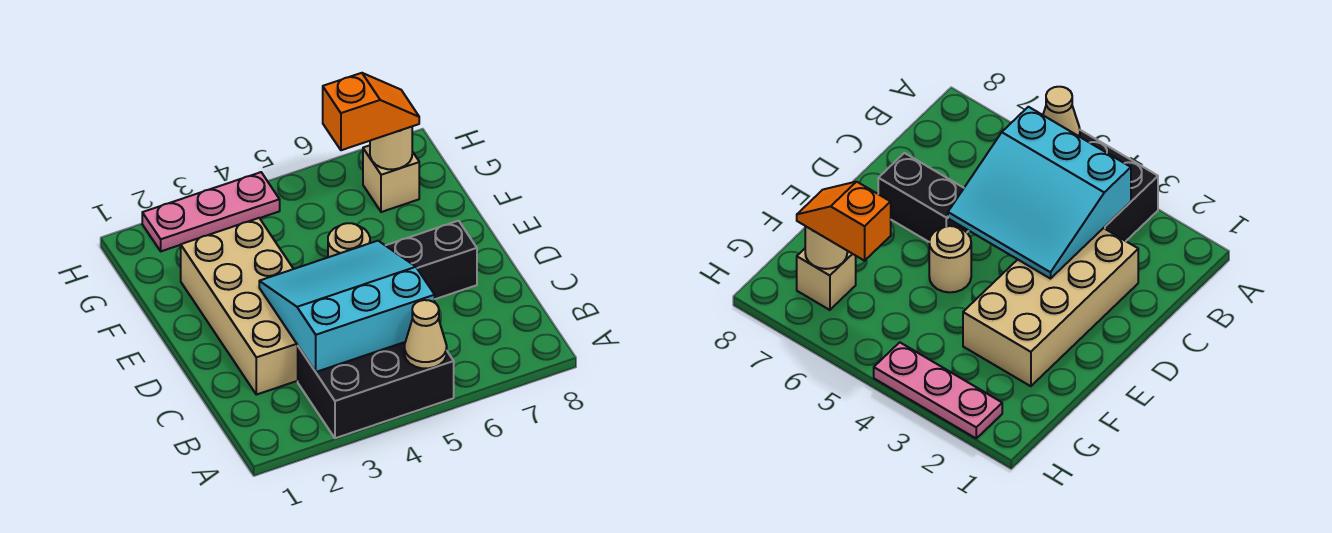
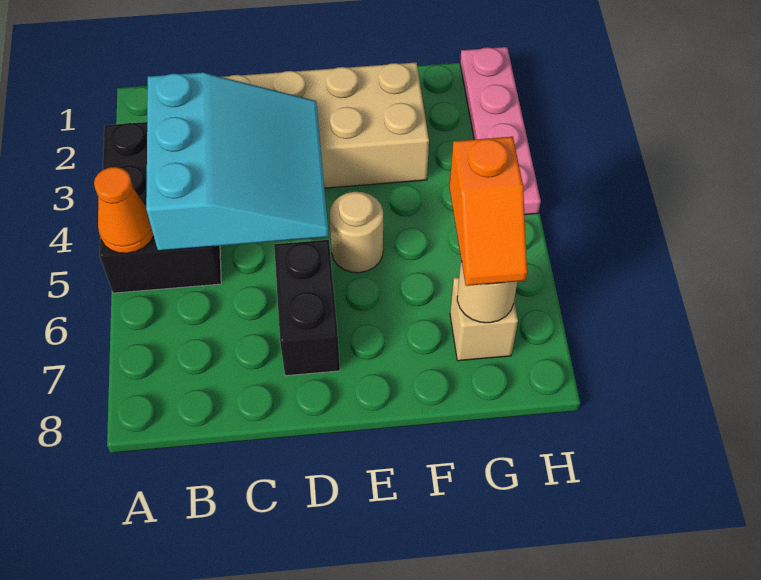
tan 1x1 cone [404,300,447,368] -> orange 1x1 cone [94,167,154,253]
pink 1x3 plate [142,172,280,251] -> pink 1x4 plate [460,47,541,215]

